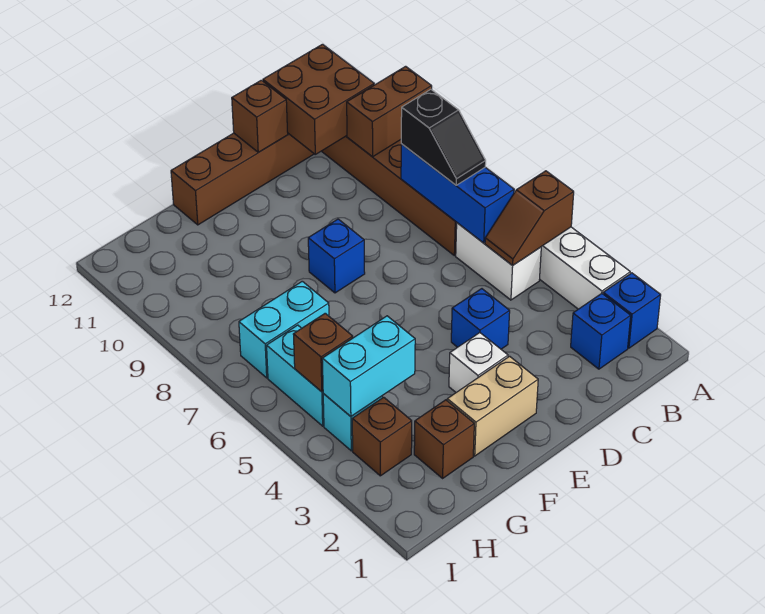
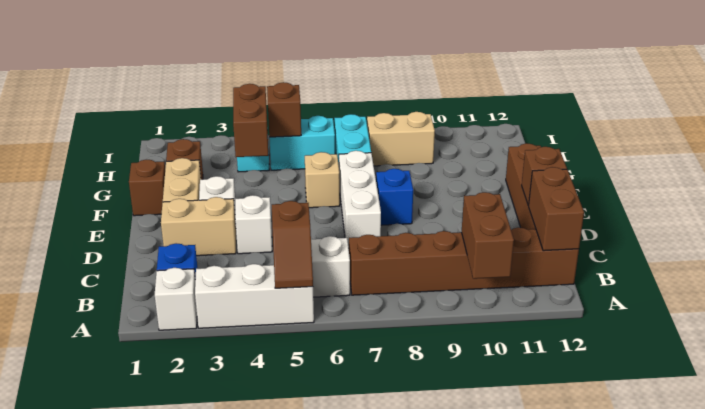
blue 1x1 brick [603,273,661,348] -> white 1x1 brick [155,268,197,330]
brown 1x2 slope [485,171,574,266] -> brown 1x2 slope turned to [272,201,313,288]
blue 1x3 brick [401,144,514,243] -> none
black 1x2 slope [401,90,486,185] -> none
brown 2x2 brick [263,44,374,154] -> brown 1x2 brick [528,167,584,251]
none -> tan 1x2 brick [161,197,236,256]
blue 1x1 brick [451,289,510,349] -> white 1x1 brick [235,195,272,254]
none -> white 1x3 brick [339,151,381,248]
none -> tan 1x1 brick [305,152,340,208]
cyan 1x2 brick [322,316,415,416] -> brown 1x2 brick [233,84,268,157]
brown 1x1 brick [352,397,412,476] -> brown 1x1 brick moved to [129,160,165,216]
none -> tan 1x2 brick [367,112,435,166]

